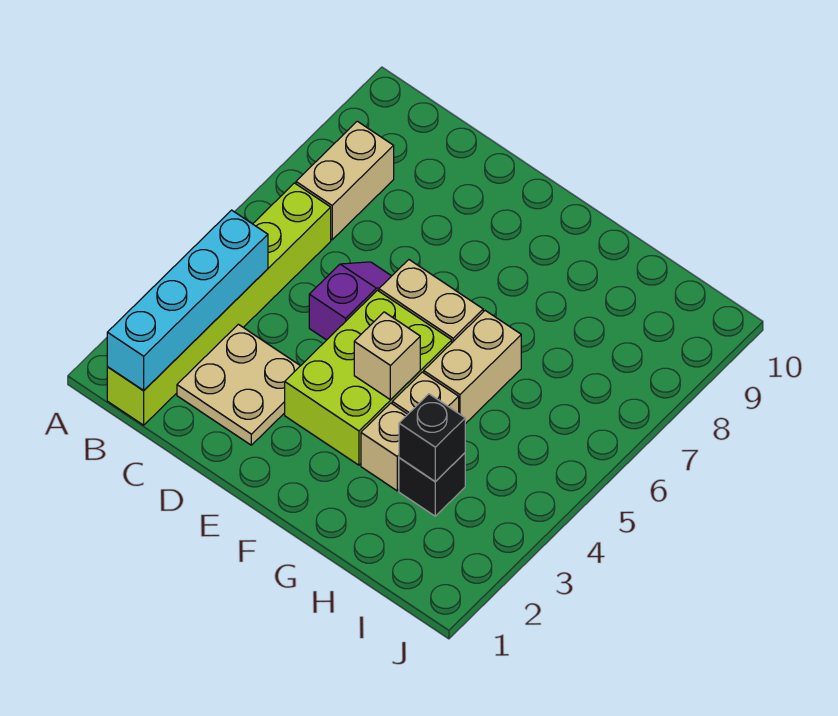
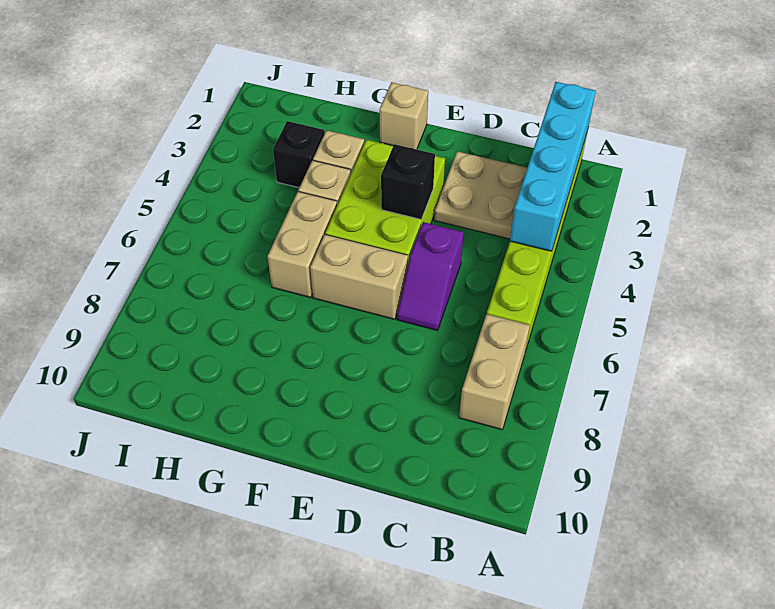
tan 1x1 brick [354,312,420,400] -> tan 1x1 brick moved to [380,82,428,149]
black 1x1 brick [399,394,465,482] -> black 1x1 brick moved to [381,144,435,220]

